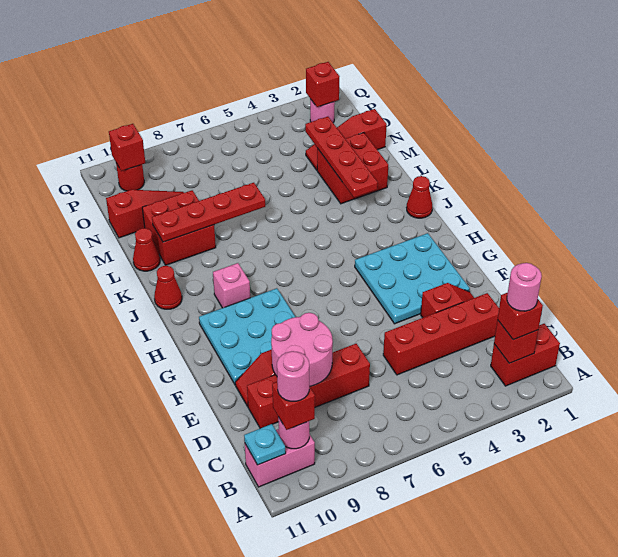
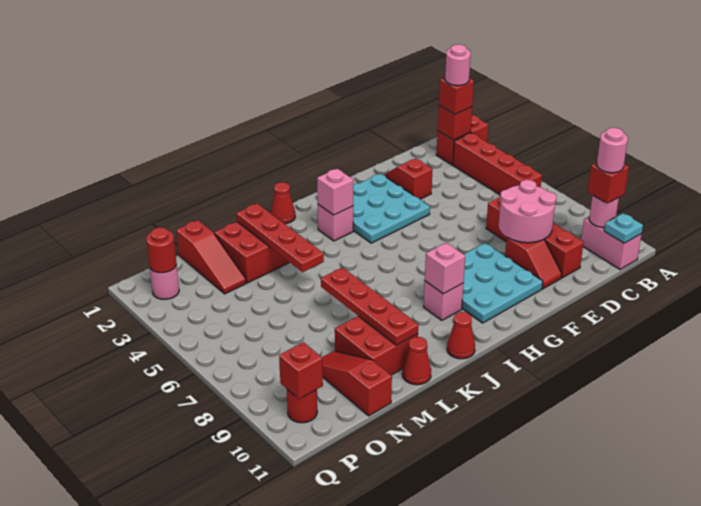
red 1x2 brick [491,324,560,386] -> red 1x2 brick turned to [436,115,488,165]
red 1x4 brick [383,293,499,375] -> red 1x4 brick moved to [453,133,542,195]
none -> pink 1x1 brick [318,204,353,241]
none -> pink 1x1 brick [317,169,353,215]
none -> pink 1x1 brick [425,243,465,294]
red 1x4 plate [305,117,378,198] -> red 1x4 plate turned to [236,203,324,272]
red 1x1 brick [306,62,340,107] -> red 1x1 round brick [146,227,176,273]

